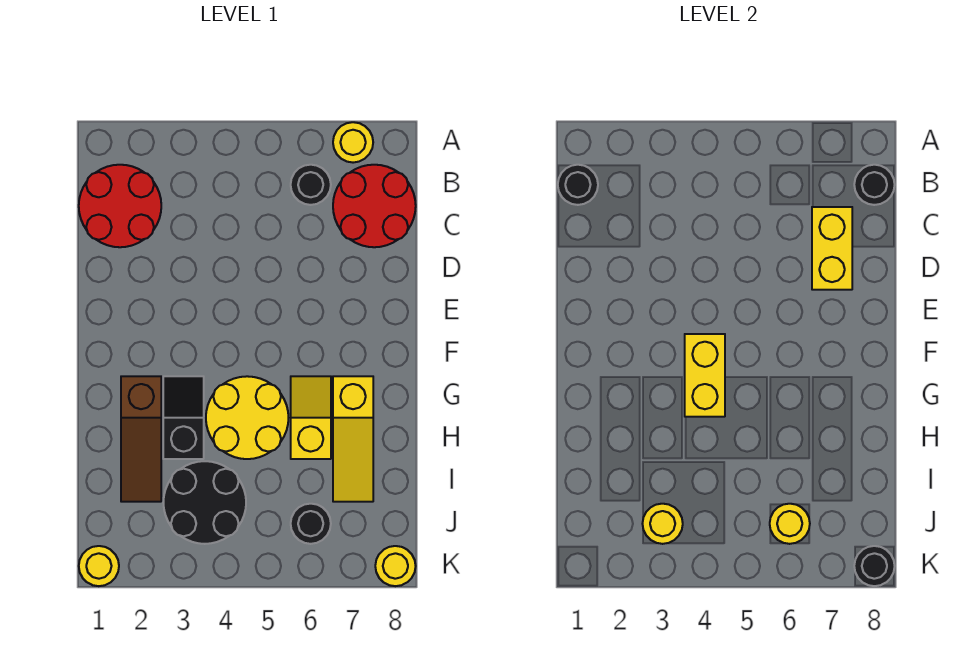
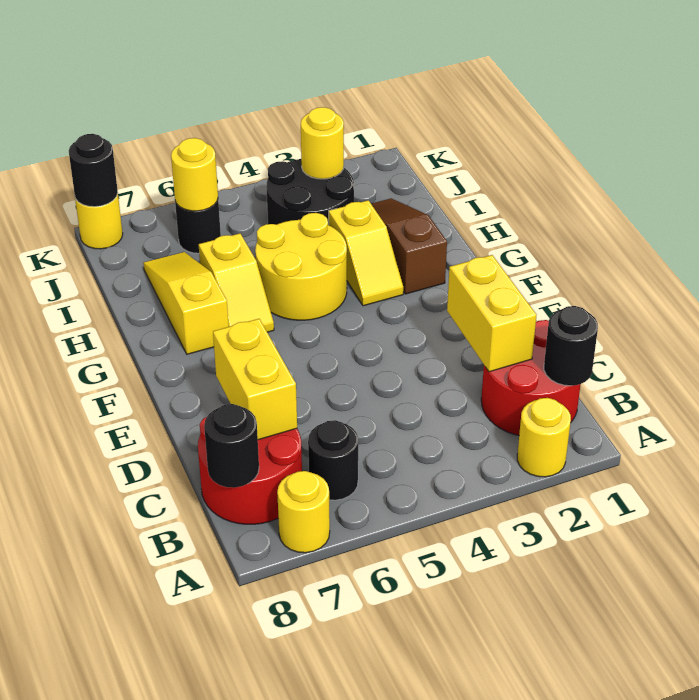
yellow 1x2 brick [685,334,725,417] -> yellow 1x2 brick moved to [447,255,536,372]
black 1x2 slope [163,376,204,459] -> yellow 1x2 slope [329,200,403,306]
yellow 1x1 round brick [79,546,119,586] -> yellow 1x1 round brick moved to [517,398,571,477]

